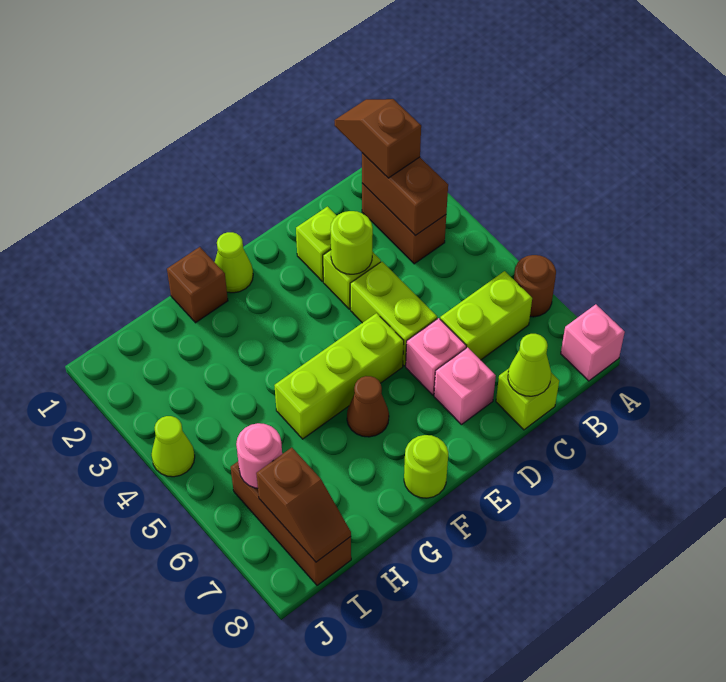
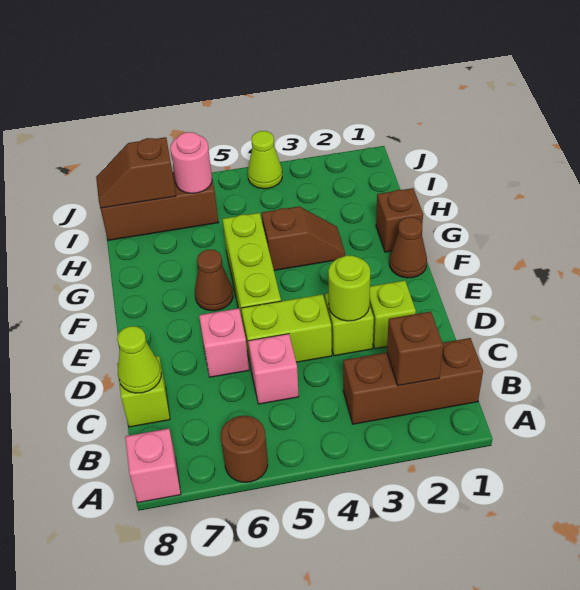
brown 1x2 slope [334,99,421,178] -> brown 1x2 slope moved to [262,206,345,270]
brown 1x2 brick [362,183,446,264] -> brown 1x3 brick [343,338,483,424]
brown 1x2 brick [362,153,448,236] -> brown 1x1 brick [387,311,443,386]
lime 1x2 brick [440,271,532,360] -> none
pink 1x1 brick [434,347,496,425] -> pink 1x1 brick moved to [248,334,299,404]
lime 1x1 cone [215,232,253,293] -> brown 1x1 cone [389,217,427,278]
lime 1x1 round brick [404,435,448,498] -> none

